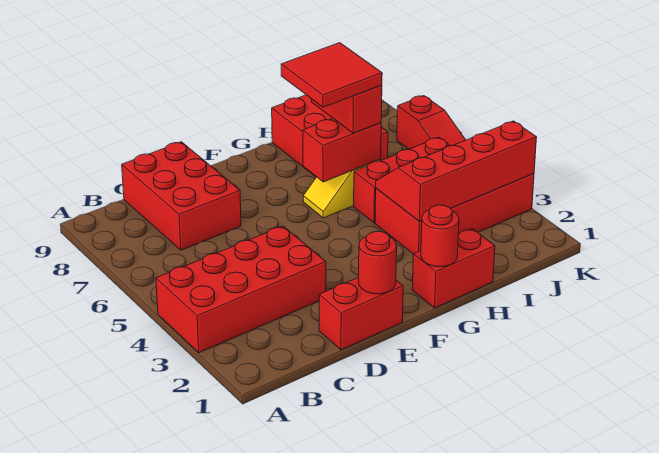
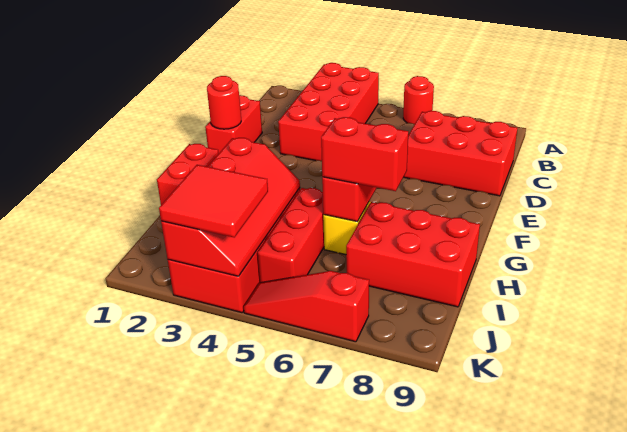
red 1x1 round brick [421,205,459,267] -> red 1x1 round brick moved to [403,76,434,124]
red 2x2 tile [281,43,382,107] -> red 2x2 tile moved to [159,165,268,237]

